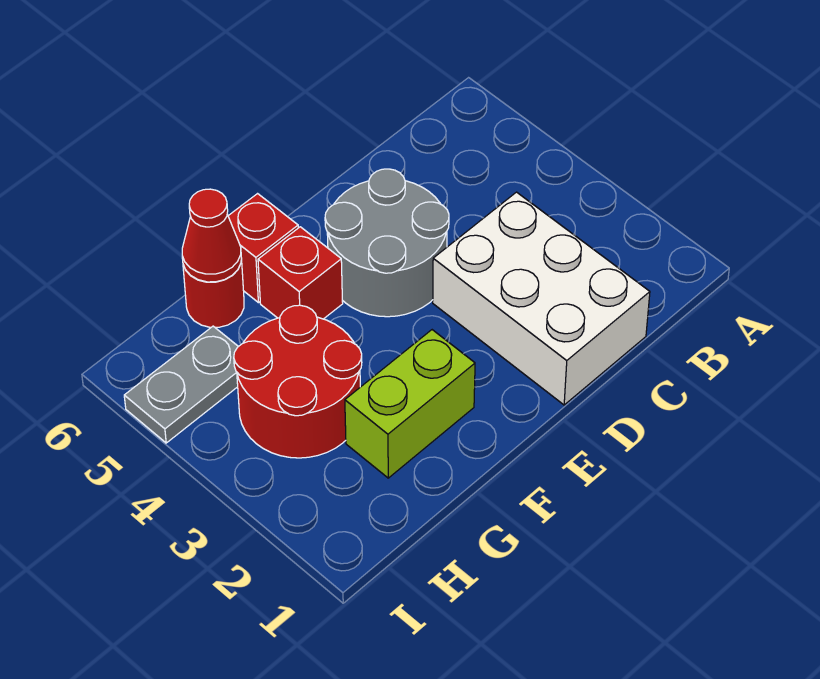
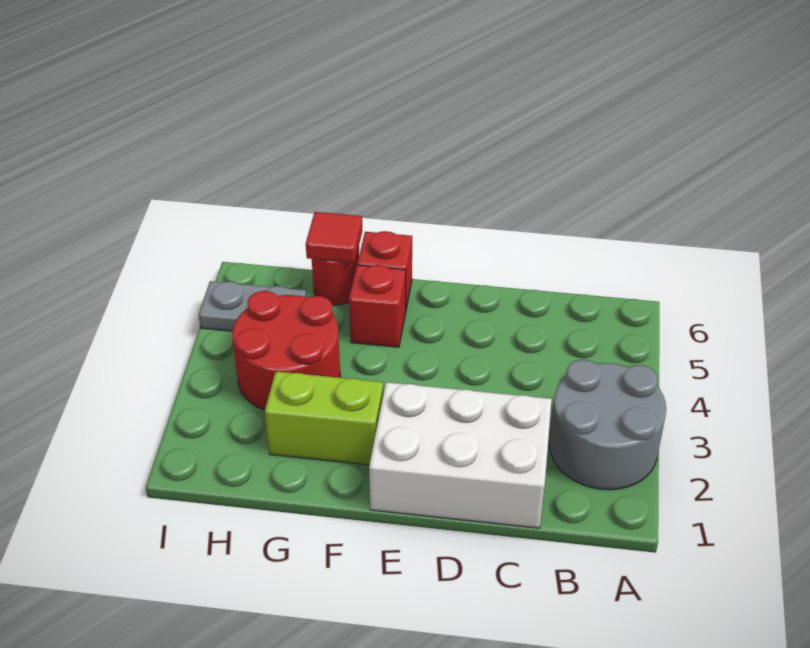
white 2x3 brick [433,192,650,405] -> white 2x3 brick turned to [369,382,552,528]
grey 2x2 round brick [325,169,449,317] -> grey 2x2 round brick moved to [550,360,666,490]
red 1x1 cone [182,189,241,282] -> red 1x1 tile [306,212,362,263]

